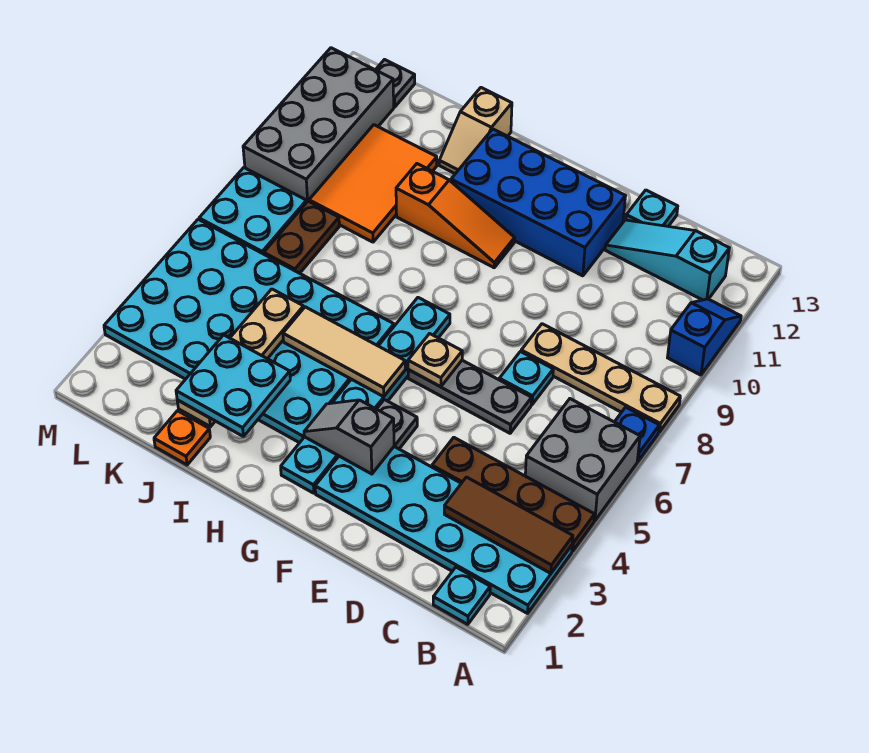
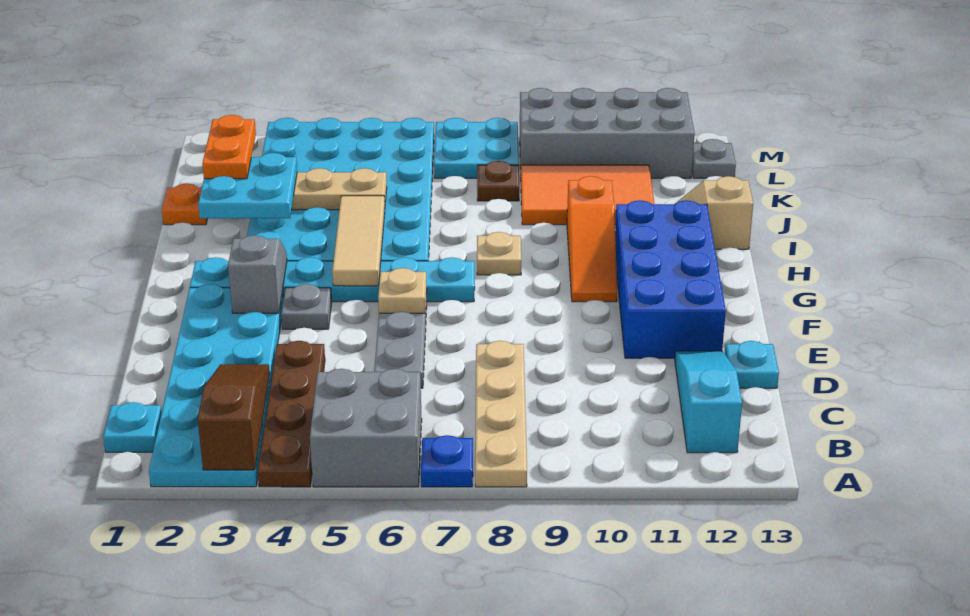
brown 1x3 tile [444,477,573,573] -> brown 1x3 slope [198,364,270,470]
blue 1x2 slope [667,299,741,375] -> none
cyan 1x1 plate [499,352,553,405] -> none
none -> tan 1x1 plate [477,232,521,275]
none -> orange 1x2 plate [202,115,256,179]
brown 1x2 plate [264,201,339,273] -> brown 1x1 plate [477,161,519,201]

